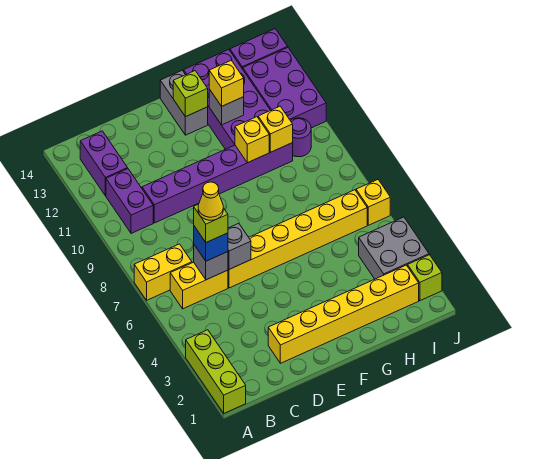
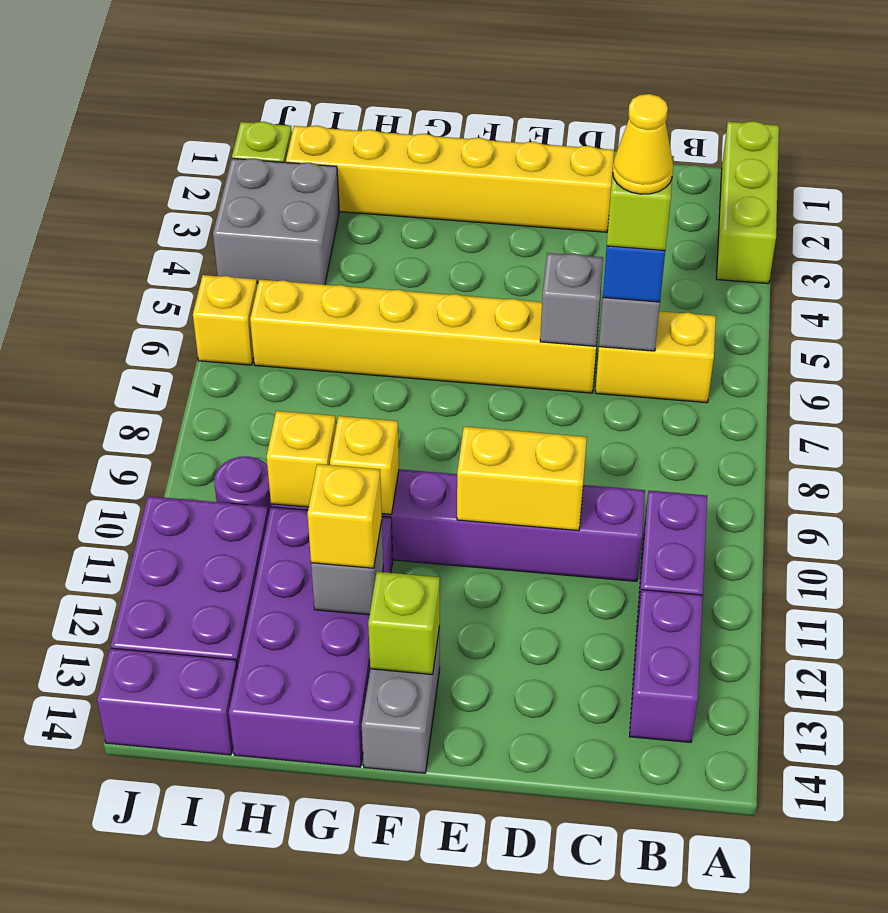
yellow 1x2 brick [134,244,192,300] -> yellow 1x2 brick moved to [457,427,587,531]

